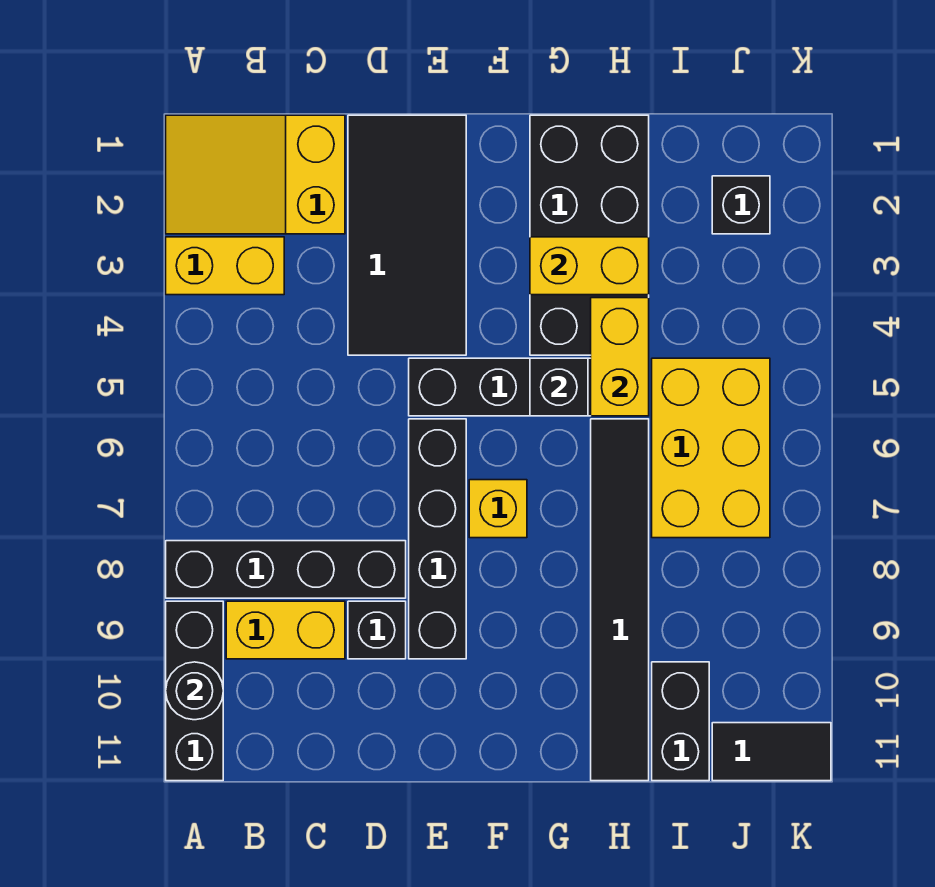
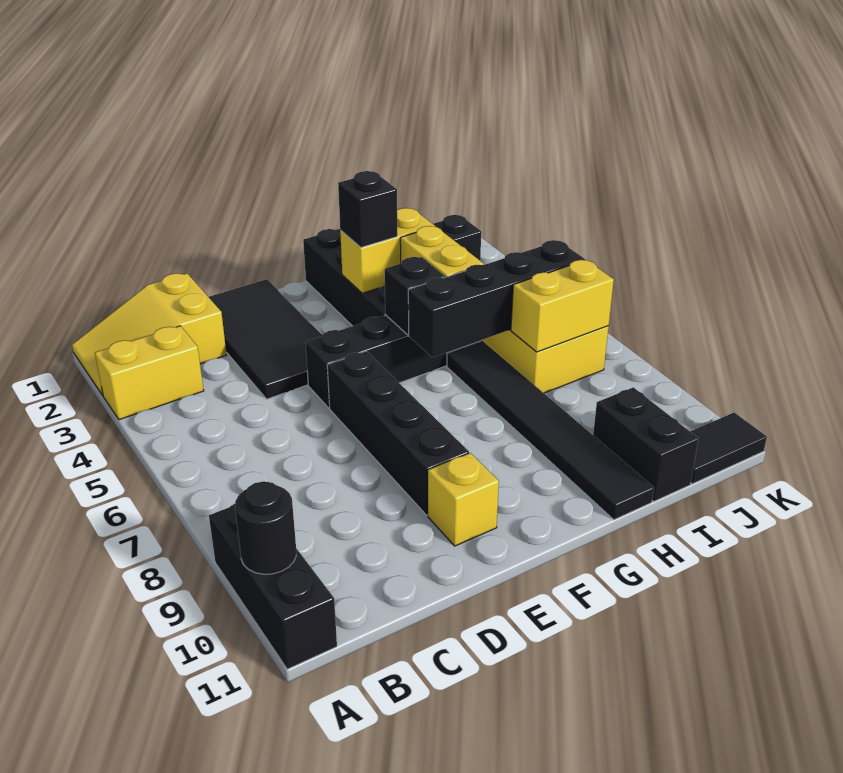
black 1x4 brick [166,541,406,598] -> black 1x4 brick moved to [408,240,585,357]
yellow 1x2 brick [226,601,345,659] -> yellow 1x2 brick moved to [511,260,614,352]
black 1x1 brick [348,601,406,659] -> black 1x1 brick moved to [338,171,397,247]
yellow 1x1 brick [469,480,527,538] -> yellow 1x1 brick moved to [428,453,499,546]

